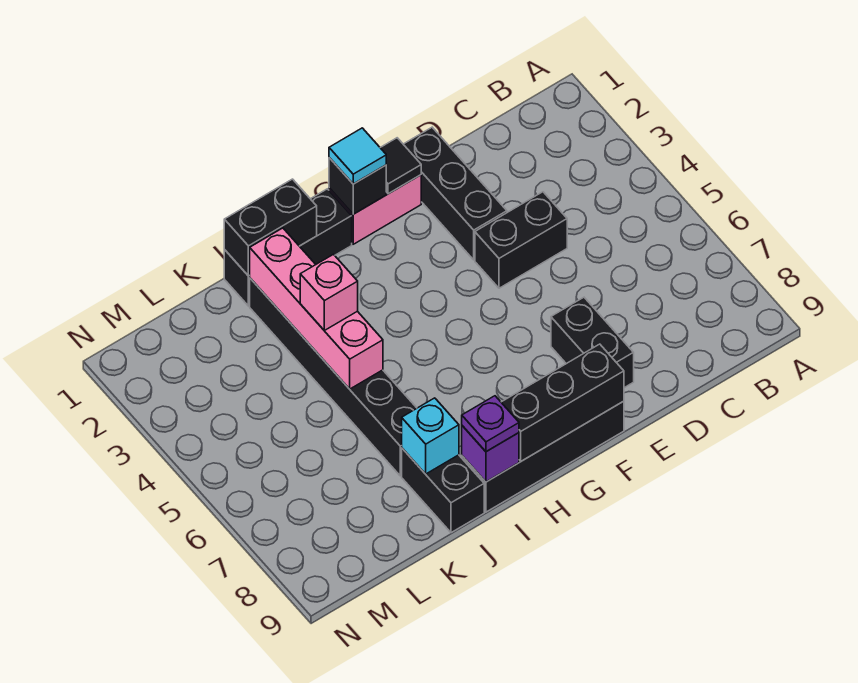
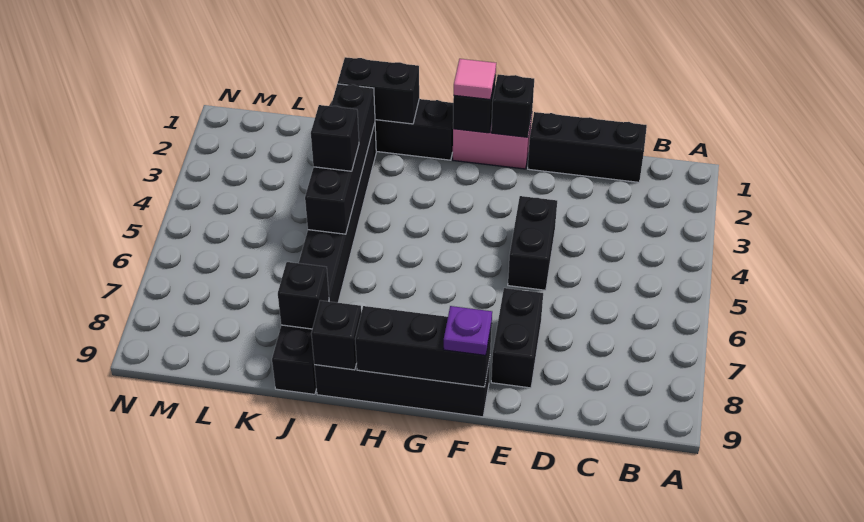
black 1x2 brick [475,192,567,288] -> black 1x2 brick turned to [508,196,557,290]
black 1x3 brick [403,127,507,260] -> black 1x3 brick turned to [528,112,647,182]
black 1x1 tile [380,138,421,194] -> black 1x1 brick [491,74,534,137]
cyan 1x1 tile [329,128,386,184] -> pink 1x1 tile [454,59,496,100]
purple 1x1 brick [462,426,519,482] -> black 1x1 brick [311,300,361,370]
purple 1x1 plate [462,396,519,452] -> purple 1x1 plate moved to [443,306,492,355]
pink 1x4 brick [249,228,383,389] -> black 1x4 brick [305,84,375,234]
pink 1x1 brick [300,254,358,330] -> black 1x1 brick [311,105,359,171]
cyan 1x1 brick [402,398,459,474] -> black 1x1 brick [278,262,329,329]

